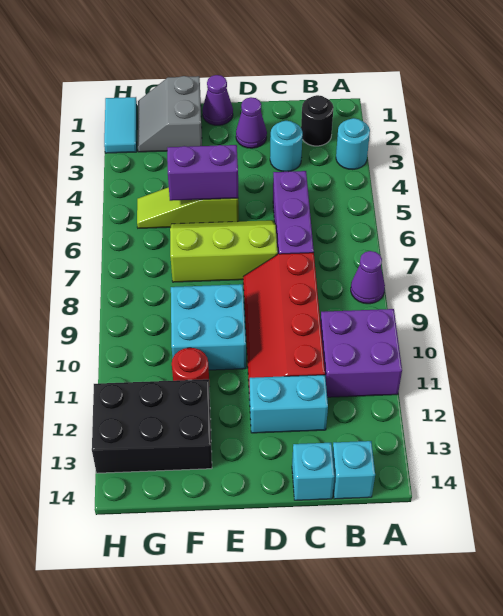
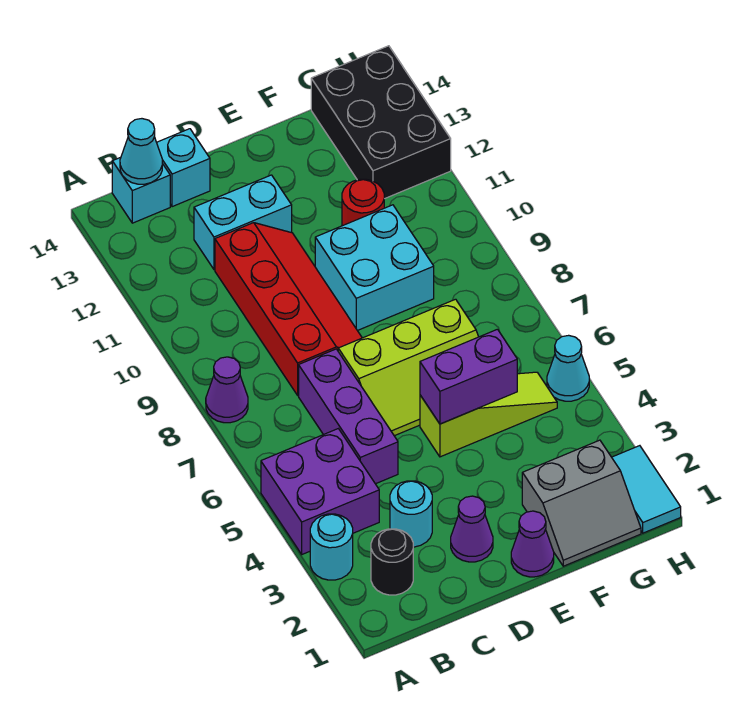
purple 2x2 brick [320,309,402,397] -> purple 2x2 brick moved to [261,429,379,554]
none -> cyan 1x1 cone [120,119,162,184]
grey 2x2 slope [138,76,202,152] -> grey 2x2 slope turned to [522,440,641,566]
black 2x3 brick [92,379,212,473] -> black 2x3 brick turned to [311,46,451,199]
none -> cyan 1x1 cone [547,335,589,401]

